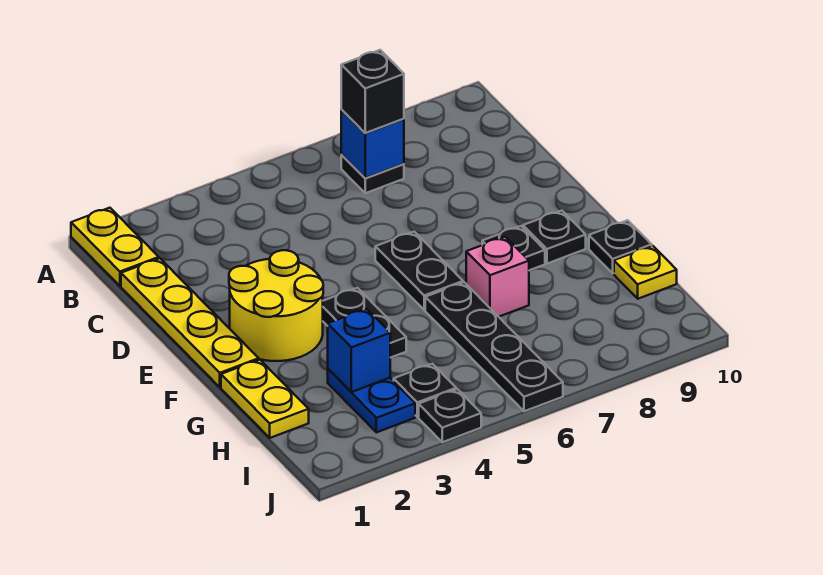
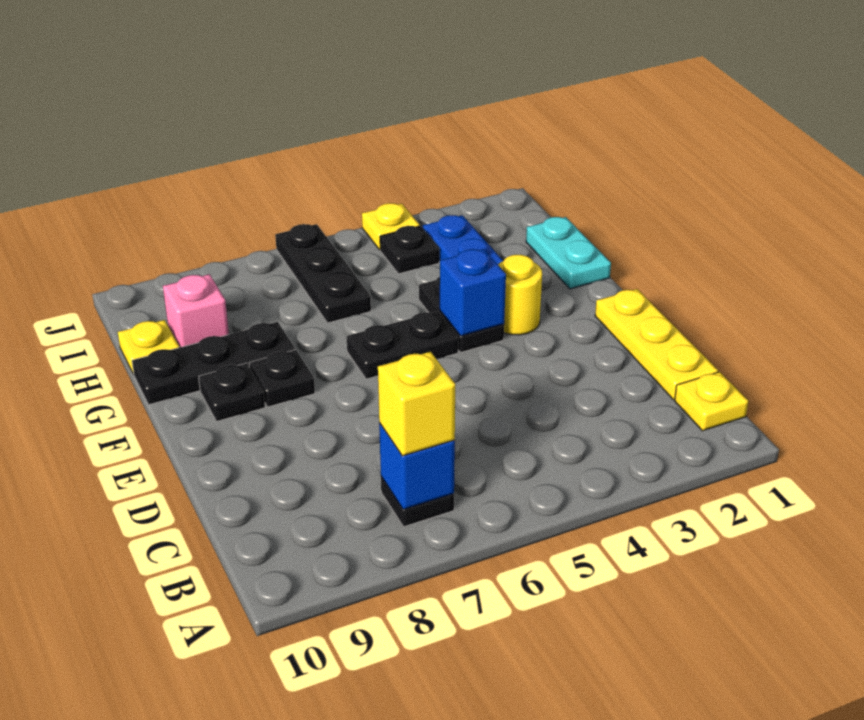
yellow 1x2 plate [71,208,159,286] -> yellow 1x1 plate [675,372,748,431]
black 1x1 brick [341,50,404,133] -> yellow 1x1 brick [378,352,455,456]
yellow 1x4 plate [121,258,259,387] -> yellow 1x3 plate [595,289,718,399]
yellow 2x2 round brick [229,250,323,361] -> yellow 1x1 round brick [498,255,542,335]
black 1x2 plate [375,232,463,310] -> black 1x2 plate turned to [347,311,458,379]
yellow 1x2 plate [221,359,309,438] -> cyan 1x2 plate [526,217,611,289]
black 1x4 plate [425,282,563,411] -> black 1x3 plate [275,224,371,323]
pink 1x1 brick [466,237,529,317] -> pink 1x1 brick moved to [163,274,229,348]
black 1x1 plate [589,220,652,273] -> black 1x3 plate [132,322,295,405]
blue 1x1 brick [328,309,390,392] -> blue 1x1 brick moved to [440,249,506,336]
black 1x1 plate [419,389,481,442] -> yellow 1x1 plate [362,203,420,250]

